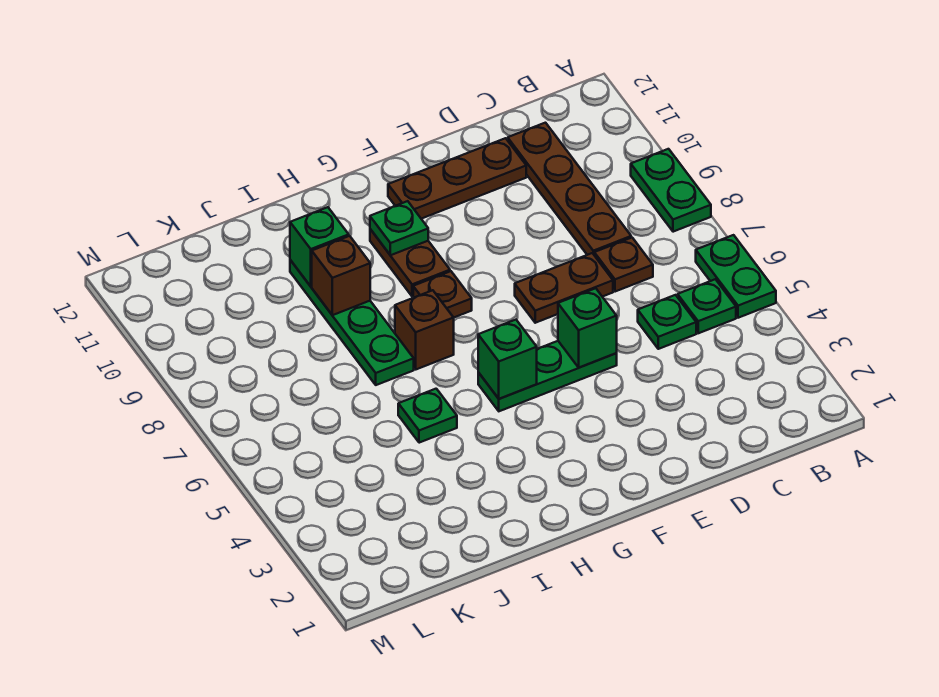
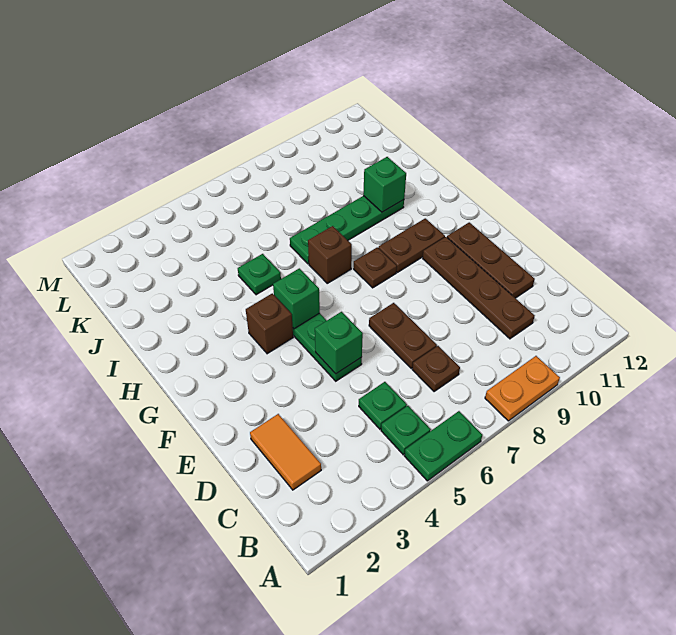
green 1x2 plate [631,149,711,232] -> orange 1x2 plate [485,356,560,421]
none -> orange 1x2 tile [250,414,321,490]
brown 1x4 plate [508,123,631,255] -> brown 1x4 plate turned to [423,237,535,339]
green 1x1 plate [370,201,428,255] -> none
brown 1x1 brick [312,236,370,315] -> brown 1x1 brick moved to [246,293,293,354]

